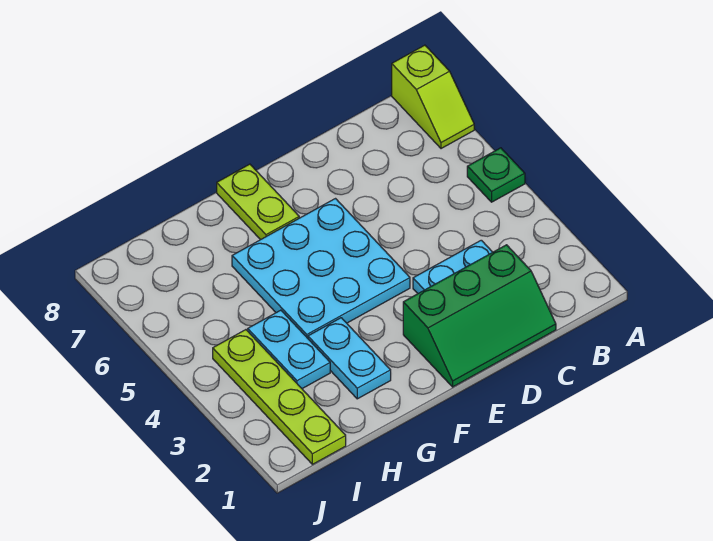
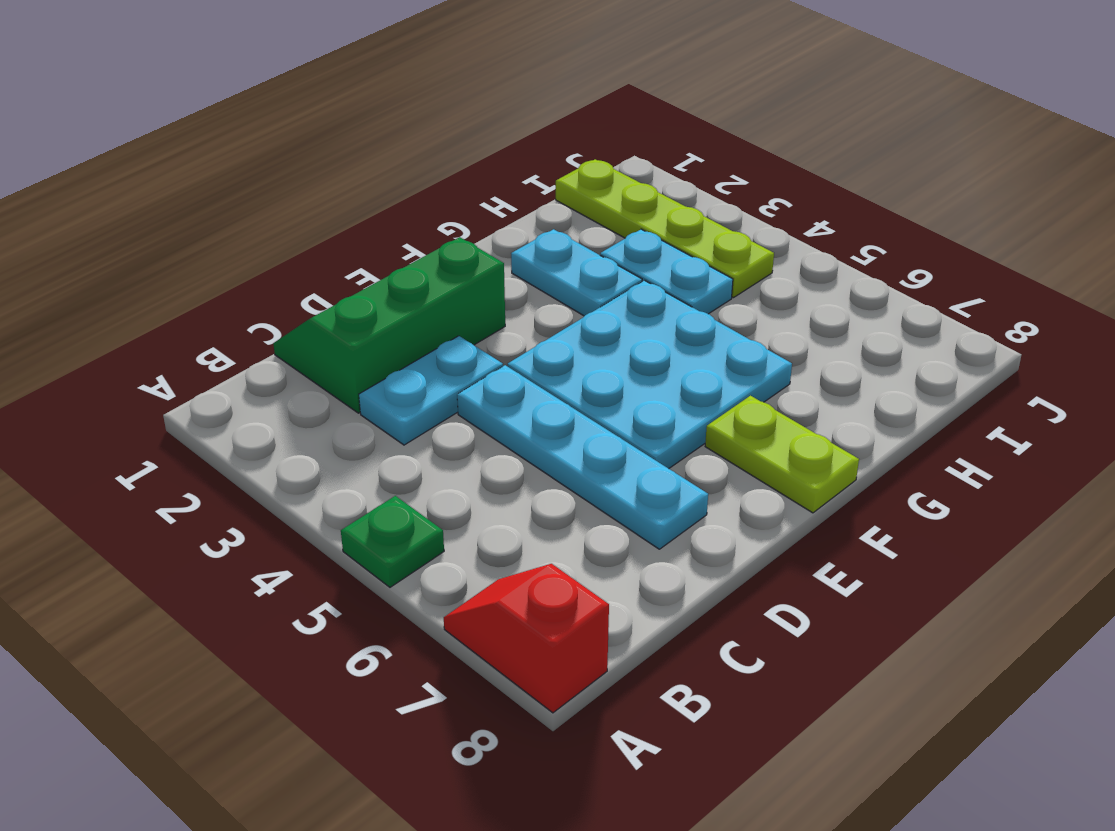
lime 1x2 slope [392,45,474,149] -> red 1x2 slope [444,564,609,713]
none -> cyan 1x4 plate [457,365,708,549]

